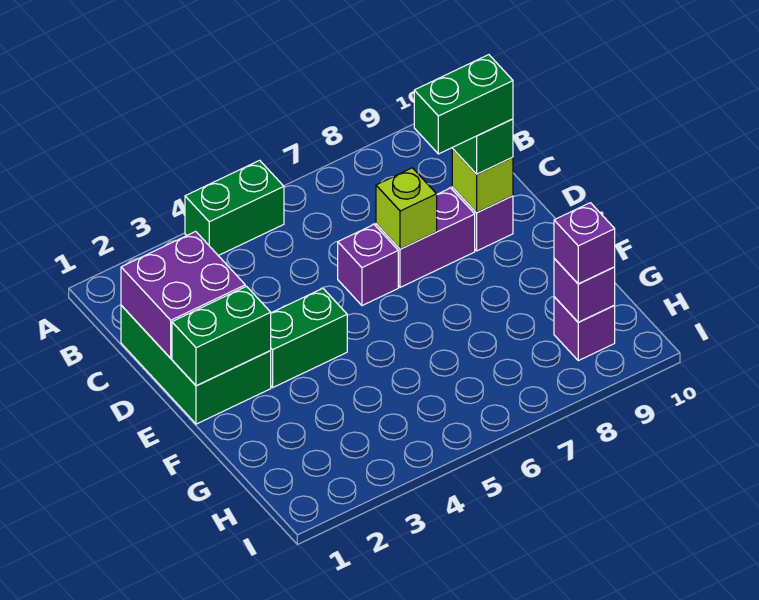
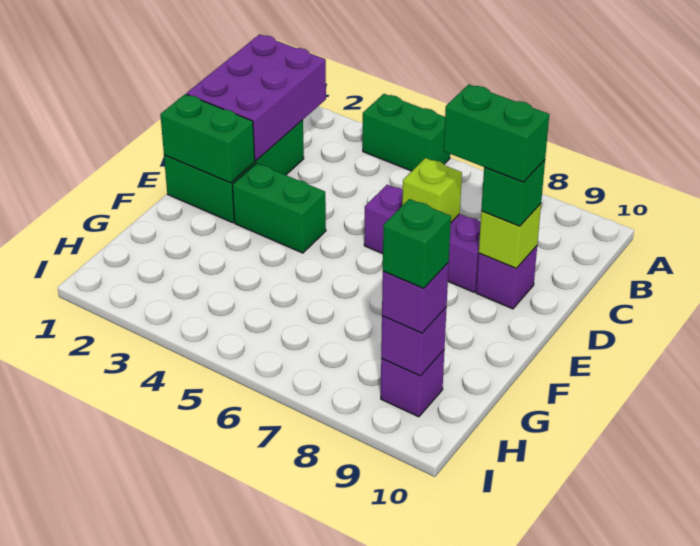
purple 2x2 brick [121,231,245,358] -> purple 2x3 brick [187,34,326,161]
none -> green 1x1 brick [383,199,451,288]

